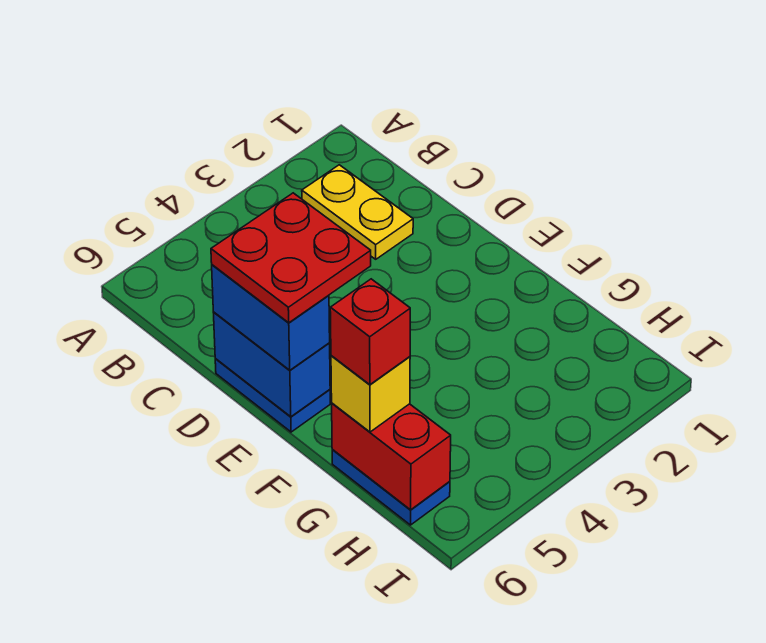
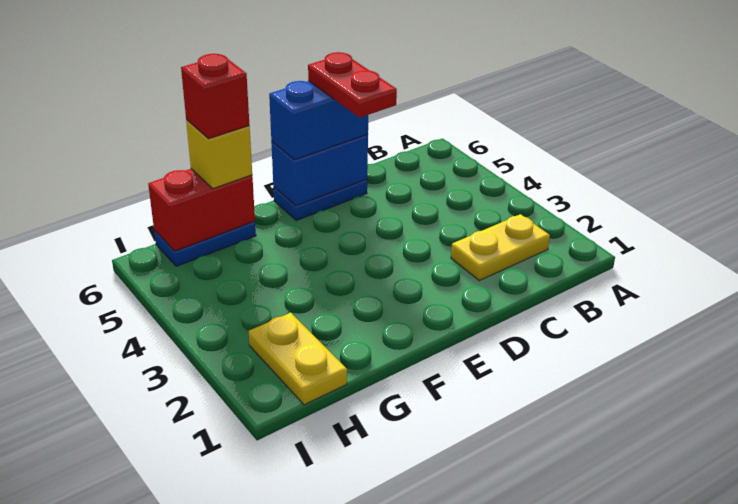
red 2x2 plate [211,193,371,323] -> red 1x2 plate [308,52,397,118]
none -> yellow 1x2 plate [249,313,347,405]

